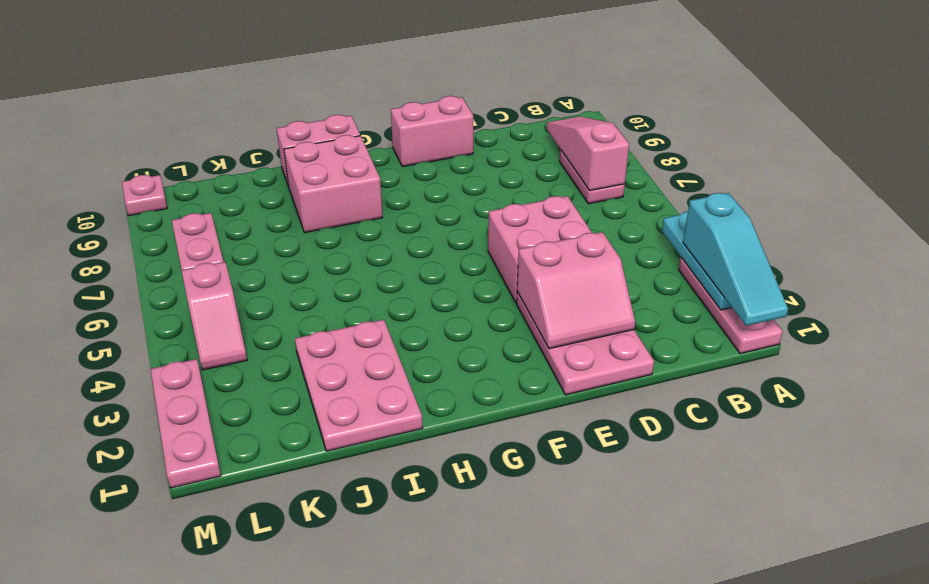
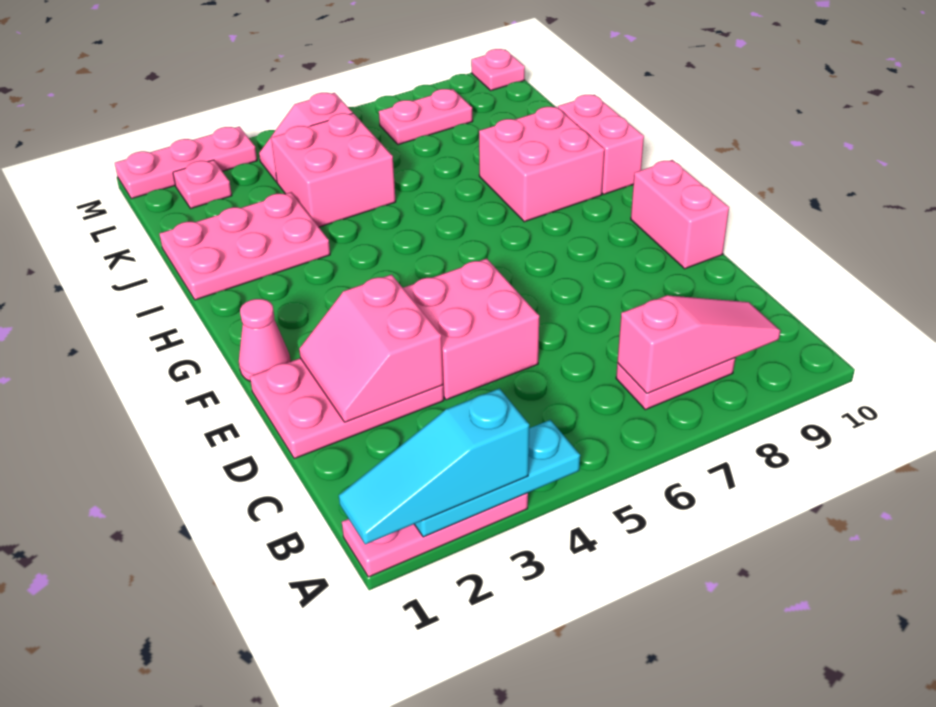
none -> pink 1x1 cone [239,299,291,381]
none -> pink 2x2 brick [271,113,396,227]
none -> pink 1x1 plate [173,160,232,208]

